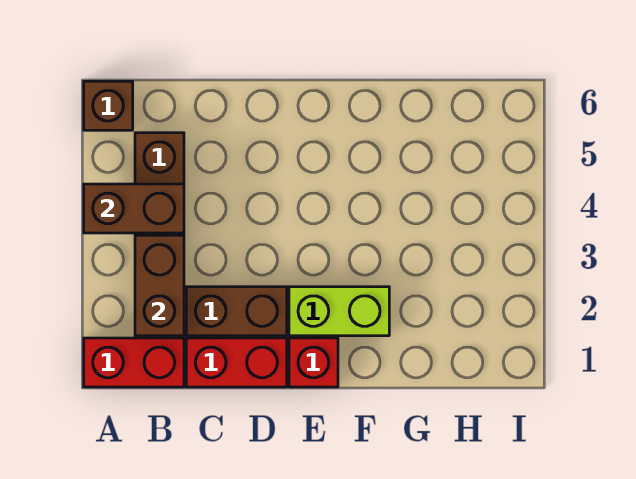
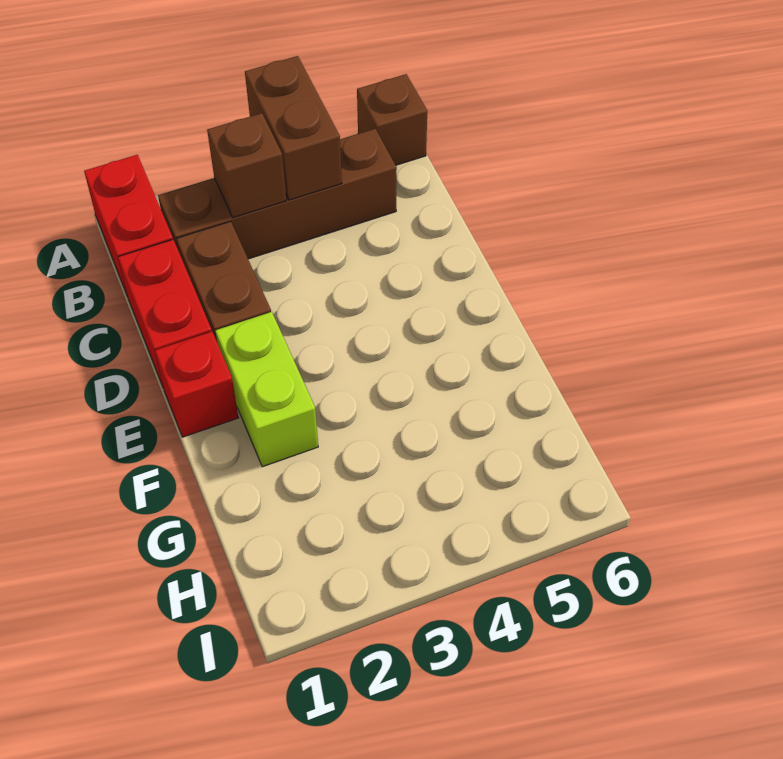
brown 1x2 brick [135,235,184,336] -> brown 1x1 brick [207,113,286,218]

